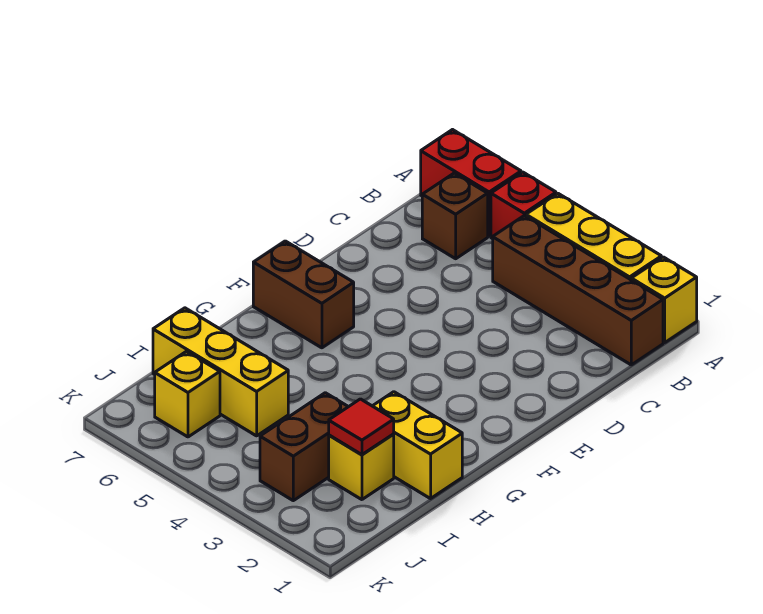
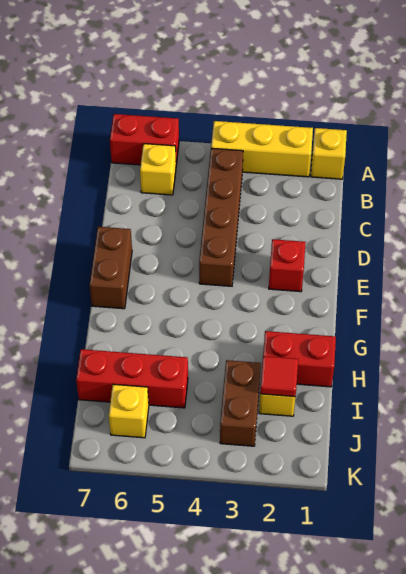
red 1x1 brick [491,172,556,239] -> red 1x1 brick moved to [269,239,306,292]
brown 1x4 brick [493,216,663,365] -> brown 1x4 brick turned to [199,148,243,286]
brown 1x1 brick [422,173,488,259] -> yellow 1x1 brick [140,144,176,195]
brown 1x2 brick [253,241,354,348] -> brown 1x2 brick turned to [89,227,132,309]
yellow 1x2 brick [373,392,462,499] -> red 1x2 brick [263,331,336,387]
yellow 1x3 brick [153,308,288,436] -> red 1x3 brick [76,349,188,408]

